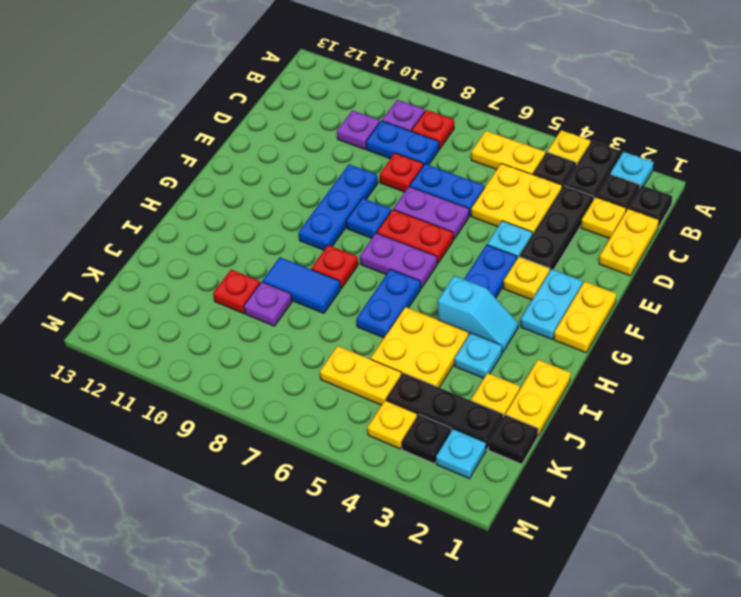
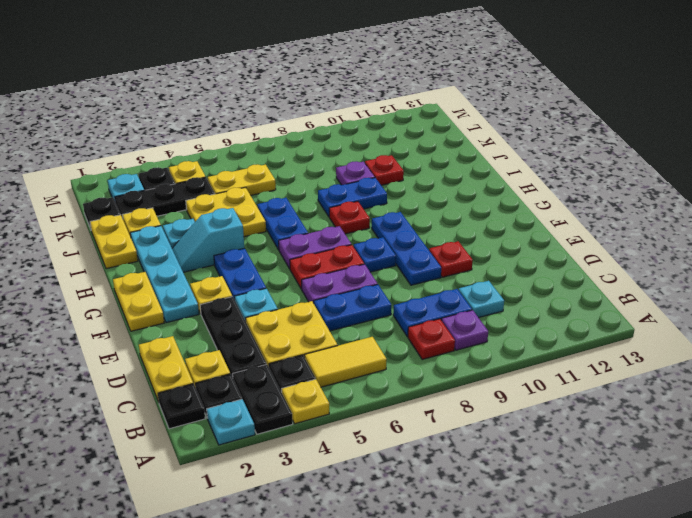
yellow 1x2 plate [471,131,545,175] -> yellow 1x2 tile [305,337,387,387]
purple 1x1 plate [337,110,380,149] -> cyan 1x1 plate [459,281,504,318]
red 1x1 plate [380,153,423,192] -> red 1x1 plate moved to [429,241,473,277]
cyan 1x2 plate [521,269,583,339] -> cyan 1x4 plate [130,226,199,323]
blue 1x2 tile [263,257,341,313] -> blue 1x2 plate [318,178,387,217]

